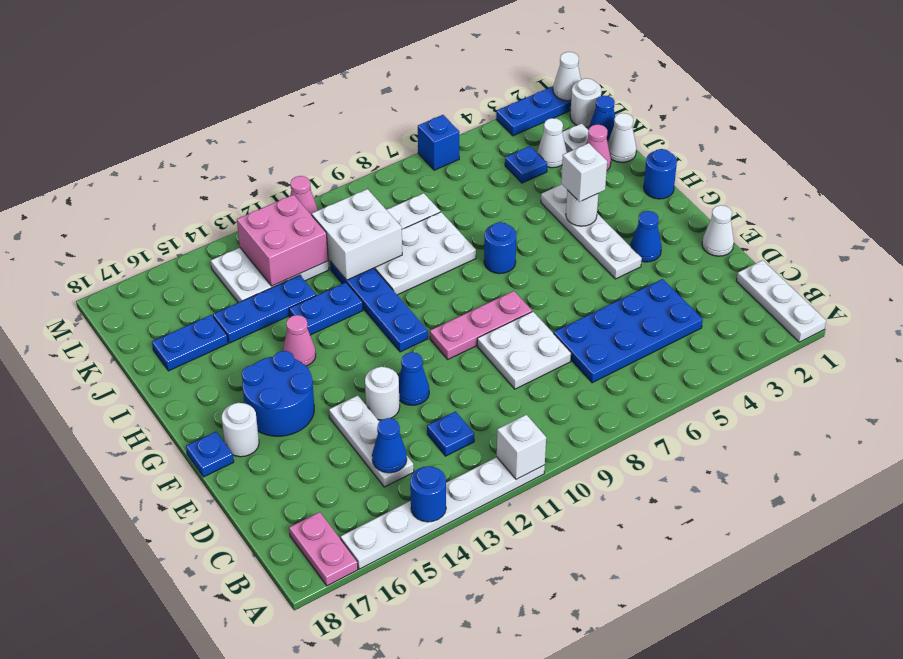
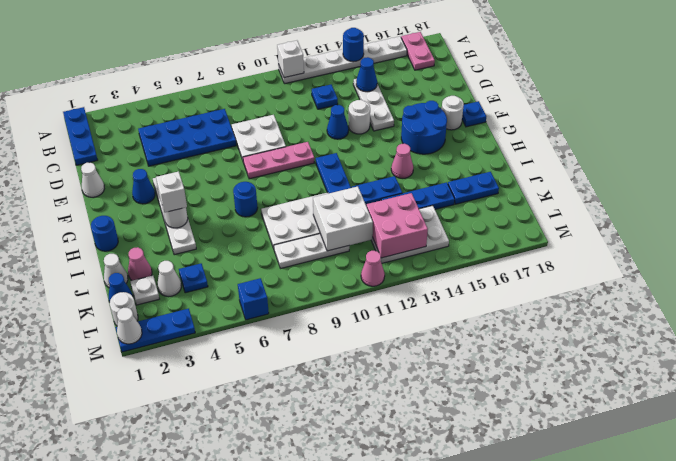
white 1x3 plate [737,260,826,342] -> blue 1x3 plate [63,107,98,165]

